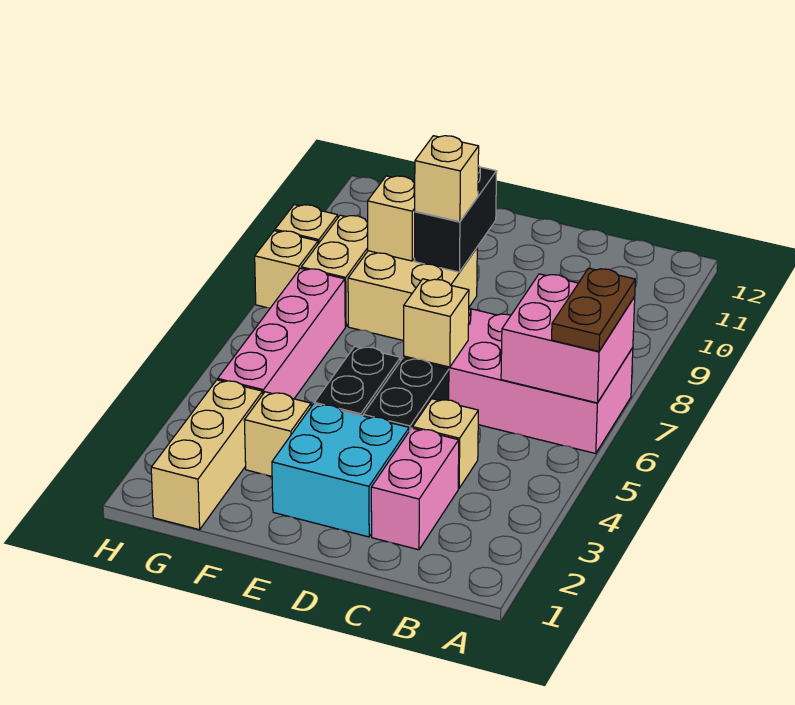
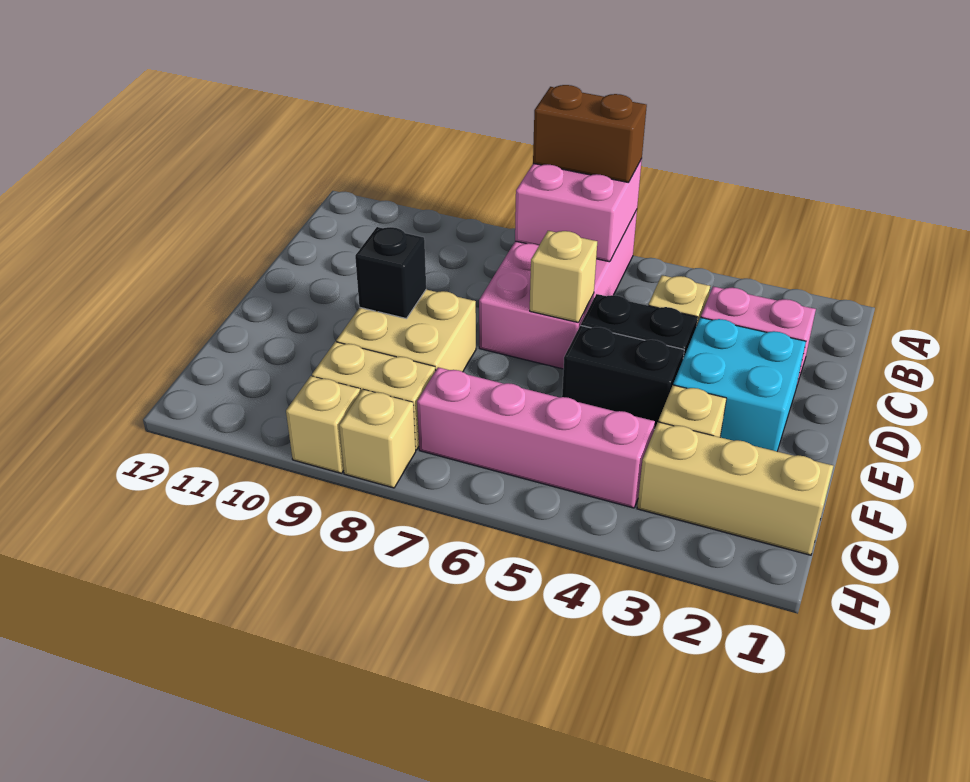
brown 1x2 plate [552,268,635,351] -> brown 1x2 brick [533,85,647,183]
black 1x2 brick [415,166,497,272] -> black 1x1 brick [355,227,426,319]
tan 1x1 brick [415,136,479,222] -> none
tan 1x1 brick [368,176,415,261] -> none

